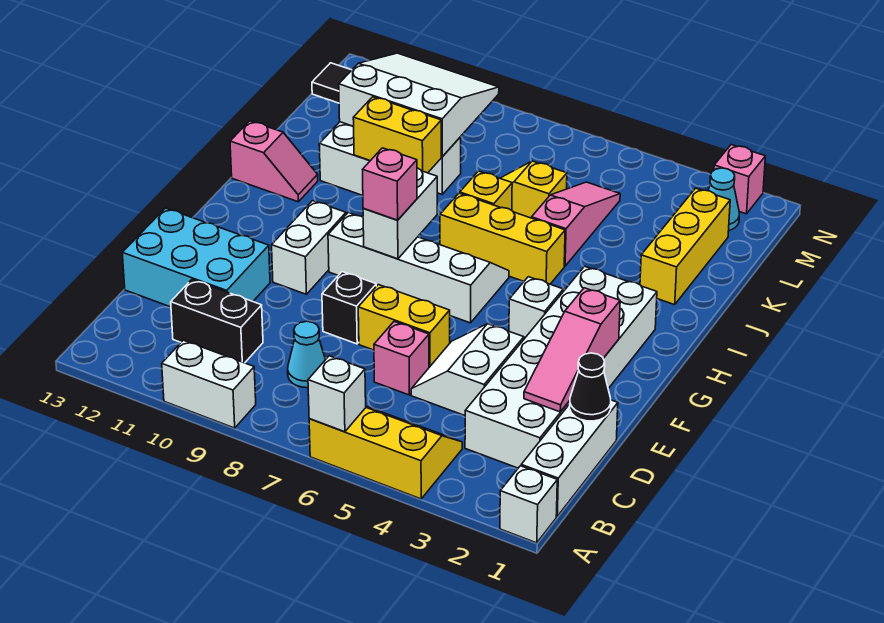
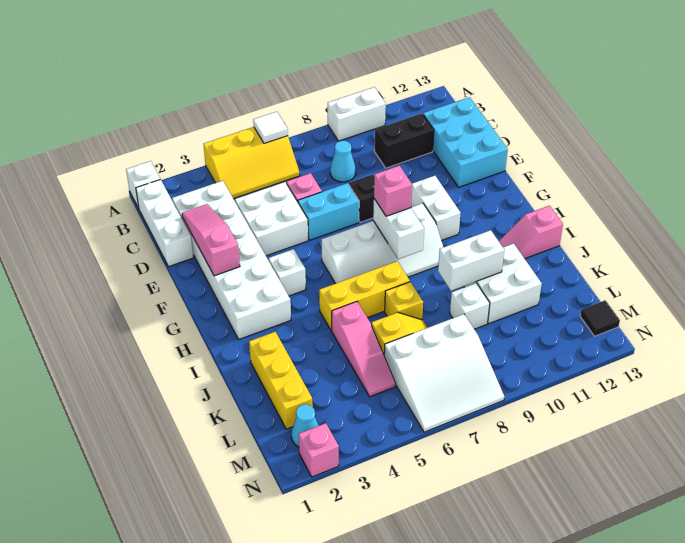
white 1x1 brick [308,356,366,432] -> white 1x1 tile [253,112,288,143]
black 1x1 cone [570,353,611,421] -> none
white 2x2 slope [411,324,524,416] -> white 2x2 brick [235,182,308,256]
cyan 2x3 brick [122,208,270,307] -> cyan 2x3 brick turned to [423,97,508,187]
yellow 1x2 brick [358,285,450,367] -> cyan 1x2 brick [298,183,359,240]
yellow 1x2 brick [353,97,441,173] -> white 1x2 brick [438,230,504,291]
white 3x3 slope [339,53,499,157] -> white 3x3 slope moved to [384,314,504,432]

